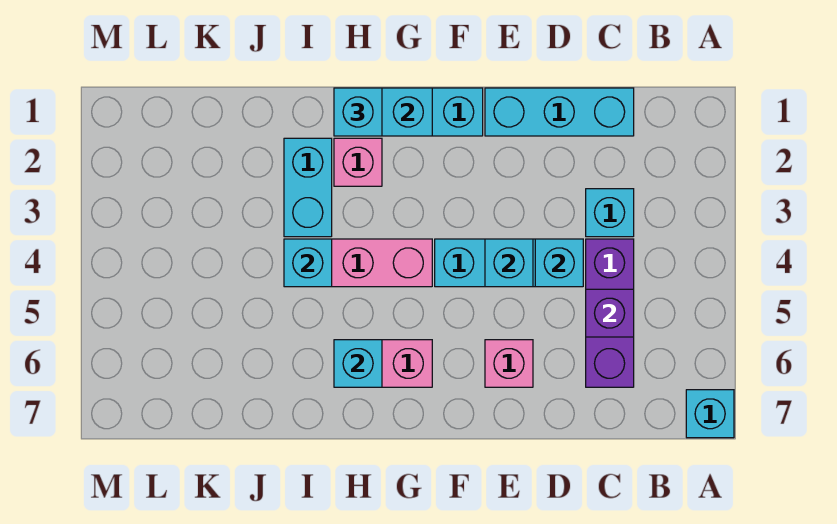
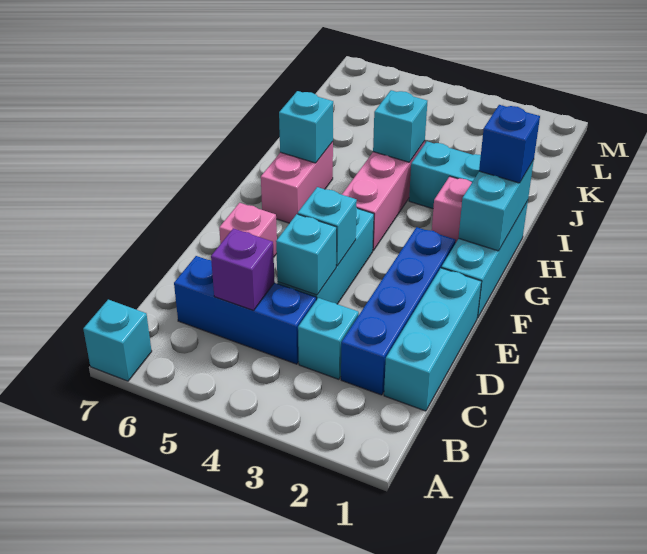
none -> blue 1x4 brick [341,227,456,395]
purple 1x3 brick [586,239,634,387] -> blue 1x3 brick [174,256,316,364]
cyan 1x1 brick [334,88,382,136] -> blue 1x1 brick [479,105,540,183]

